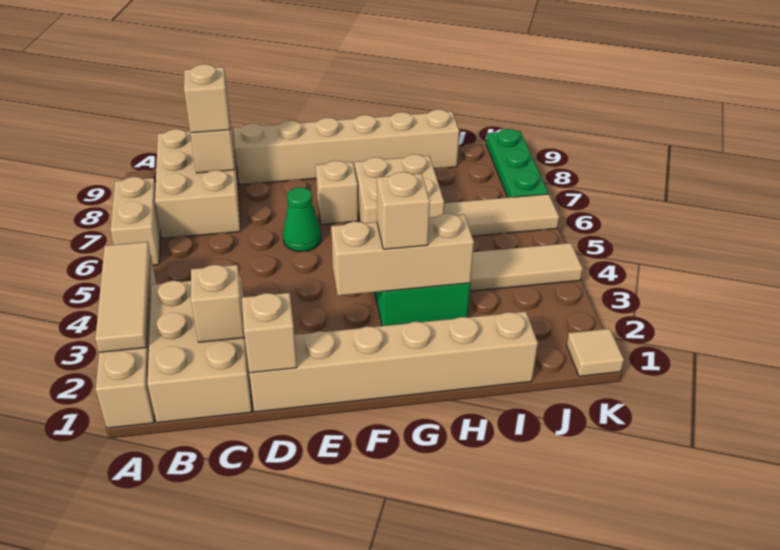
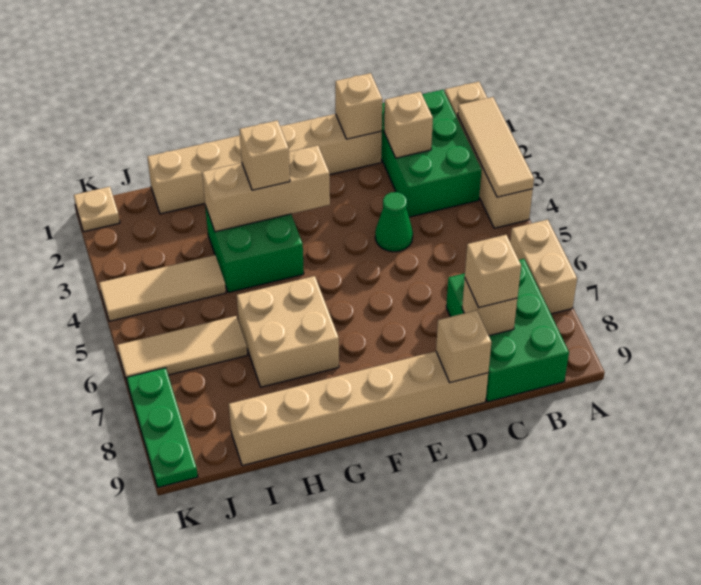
tan 2x3 brick [148,276,252,423] -> green 2x3 brick [381,90,481,217]
tan 2x3 brick [155,128,240,238] -> green 2x3 brick [446,259,569,402]
green 1x1 cone [283,187,321,252] -> green 1x1 cone moved to [375,192,413,252]
tan 1x1 brick [316,161,358,225] -> tan 1x1 brick moved to [436,310,491,383]
tan 1x1 tile [567,329,624,376] -> tan 1x1 plate [74,187,120,232]

